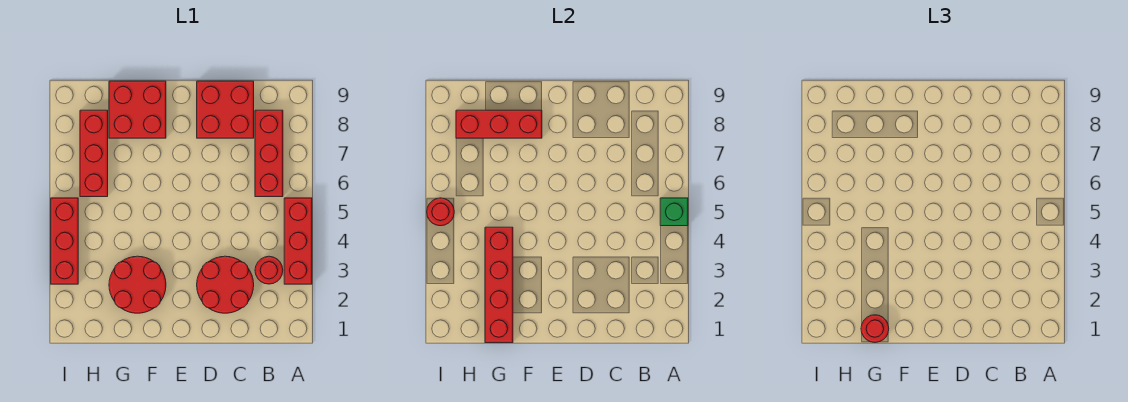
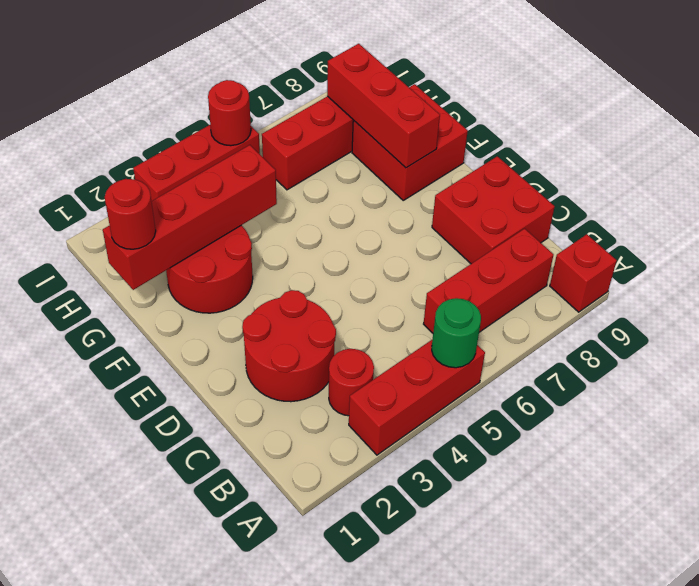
green 1x1 brick [660,198,688,226] -> green 1x1 round brick [432,298,481,368]
none -> red 1x1 brick [550,234,617,312]

